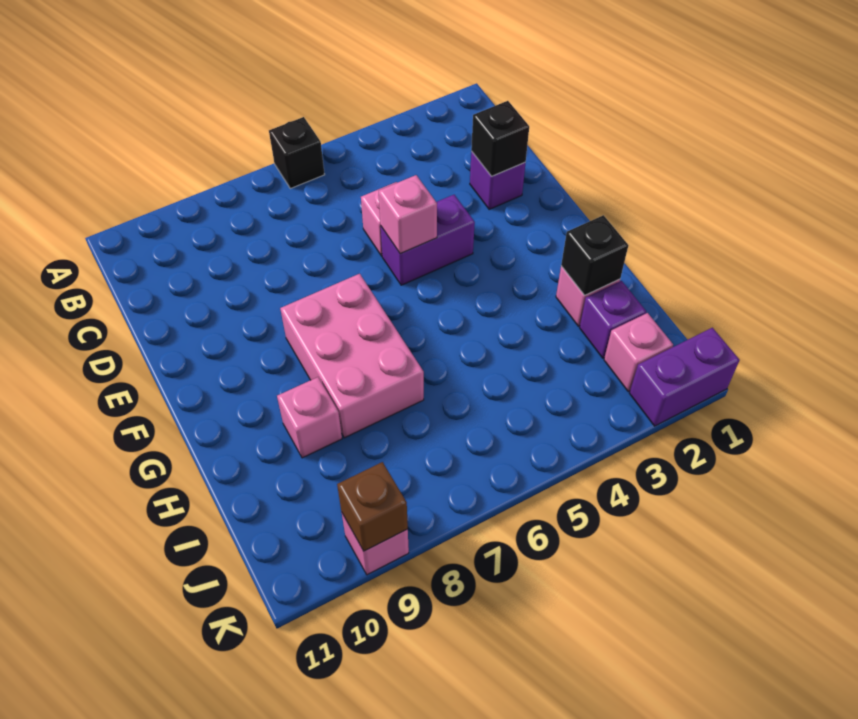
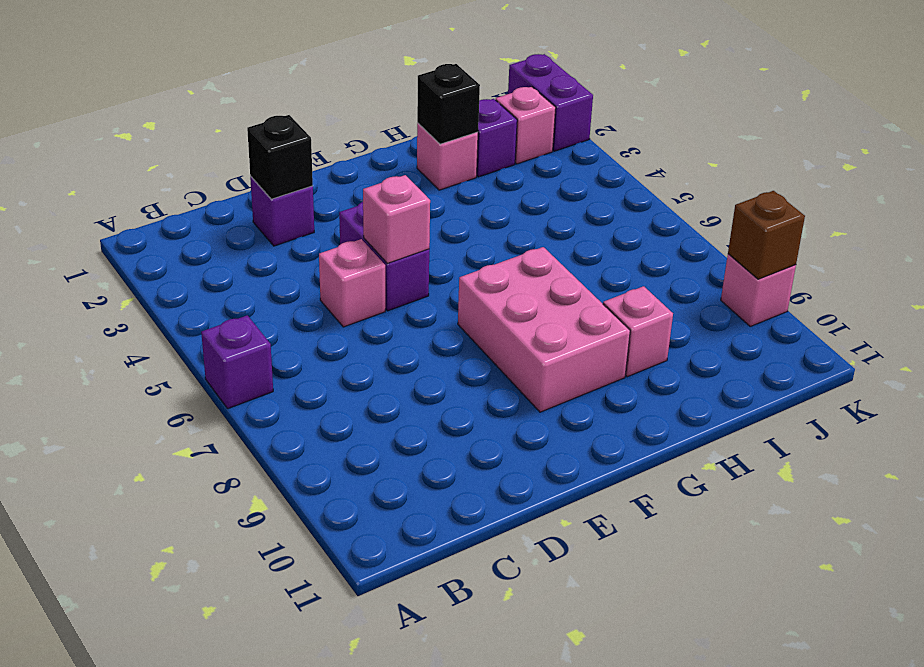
black 1x1 brick [269,117,325,189] -> purple 1x1 brick [201,315,273,408]
pink 2x3 brick [280,274,424,438] -> pink 2x3 brick turned to [458,247,630,412]

